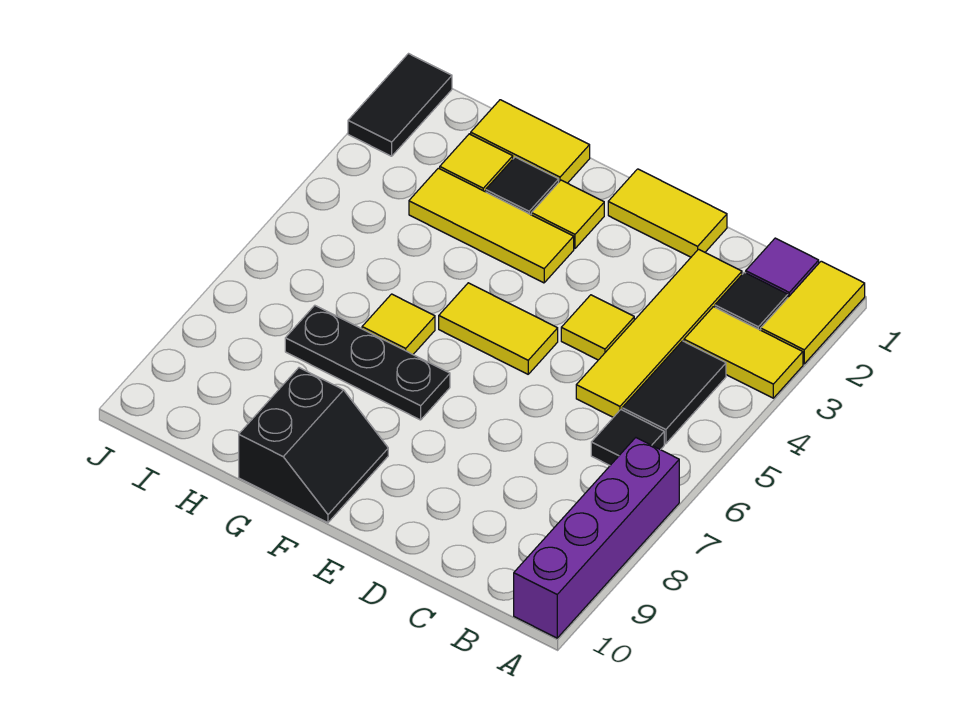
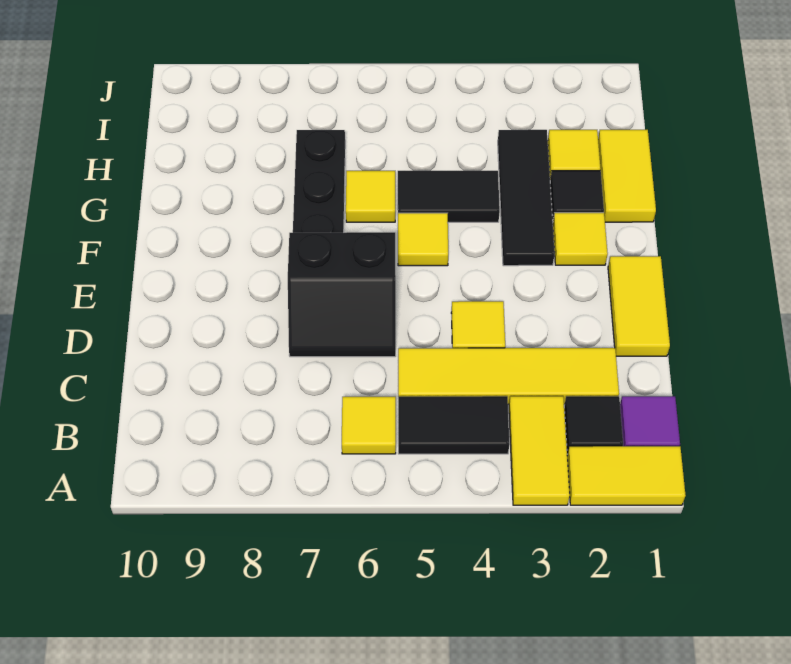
purple 1x4 brick [514,438,679,638] -> none
black 1x1 tile [591,410,664,465] -> yellow 1x1 tile [342,397,396,454]
yellow 1x2 tile [439,283,558,374] -> yellow 1x1 tile [398,213,448,266]
yellow 1x3 tile [409,168,574,283] -> black 1x3 tile [498,130,555,266]
black 2x2 slope [239,368,388,523] -> black 2x2 slope moved to [288,232,396,357]
black 1x2 tile [348,54,452,156] -> black 1x2 tile moved to [398,171,500,222]

